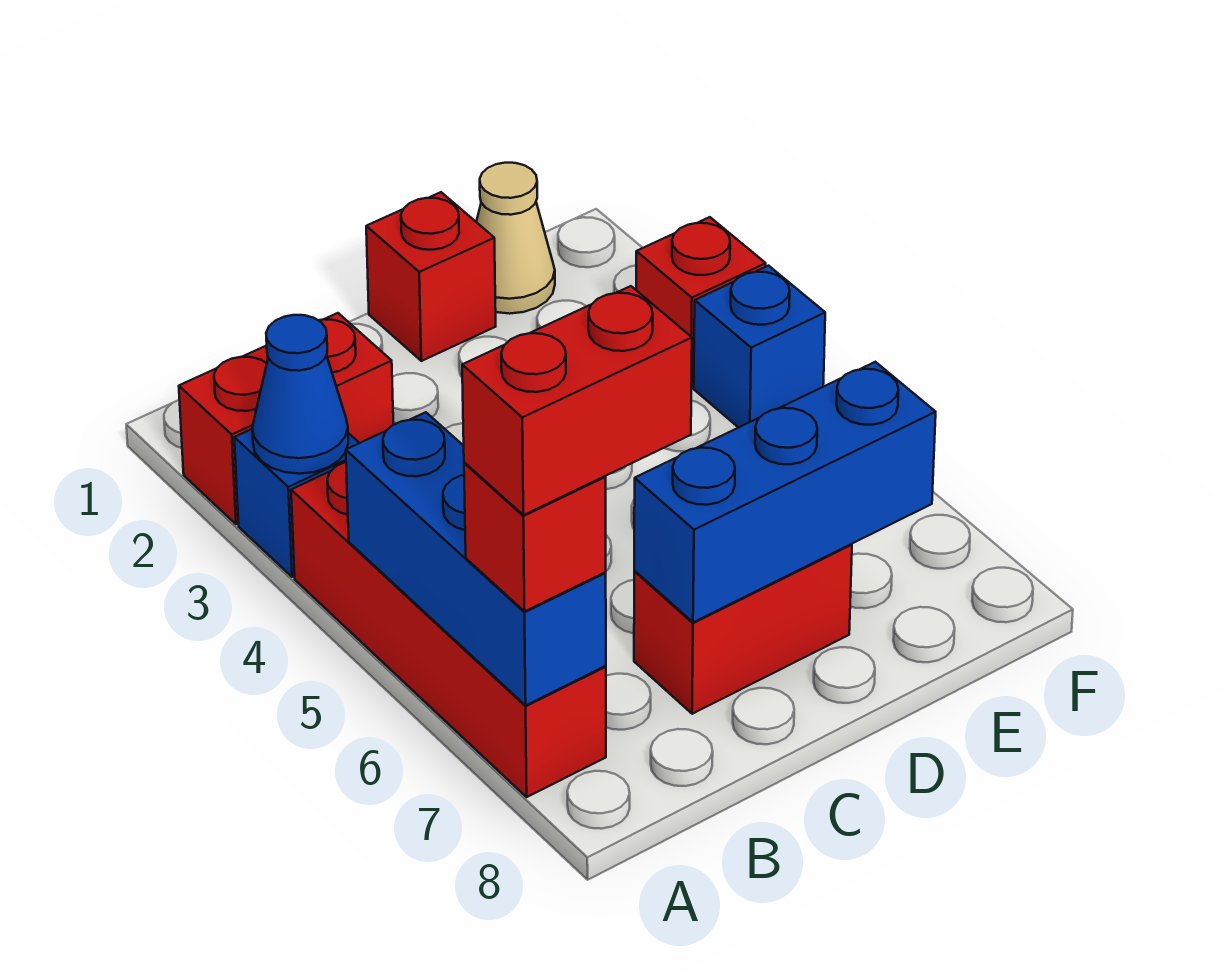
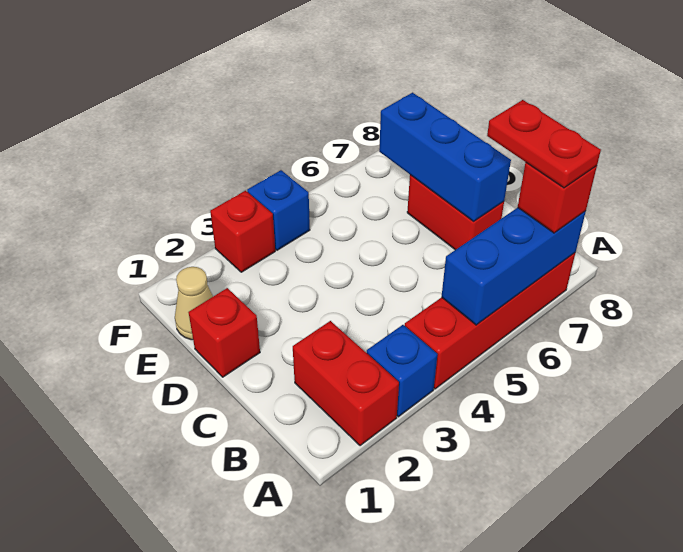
blue 1x1 cone [252,315,348,474] -> none
red 1x2 brick [462,286,692,515] -> red 1x2 plate [487,100,601,188]

